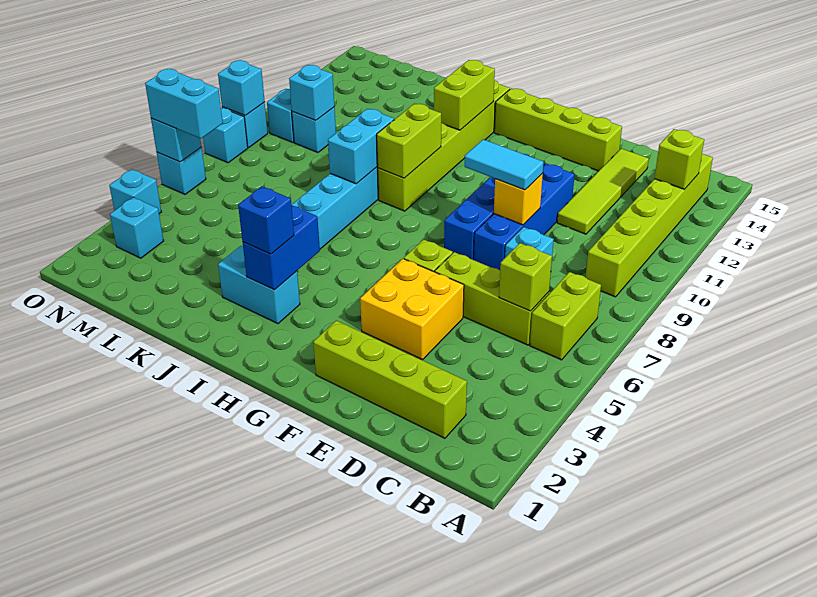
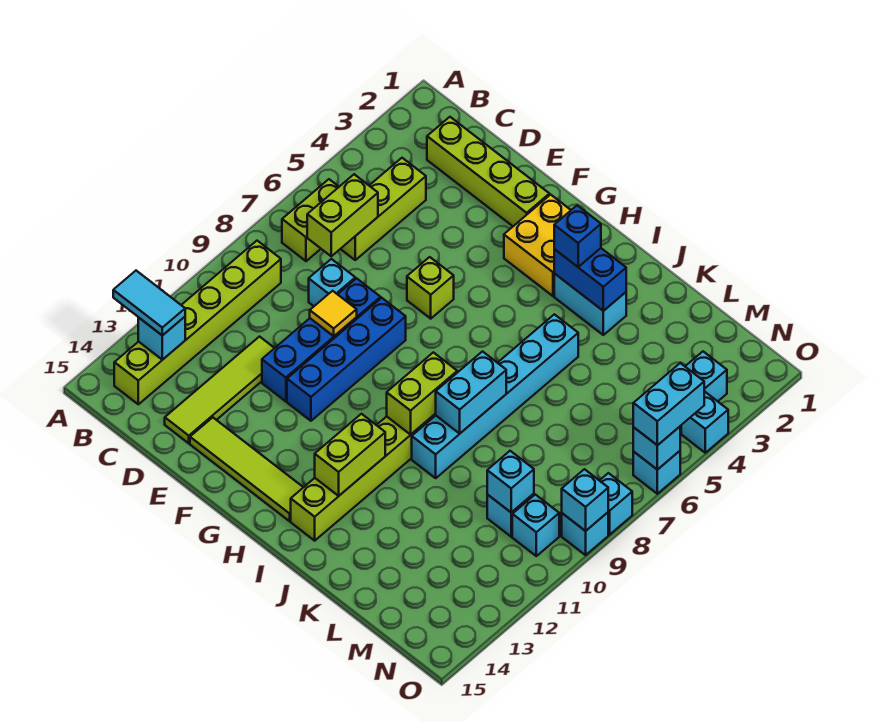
lime 1x1 brick [654,129,704,190] -> cyan 1x1 brick [138,317,185,360]
lime 1x3 brick [435,252,549,345] -> lime 1x3 brick turned to [341,158,426,260]
lime 1x1 brick [499,243,552,311] -> lime 1x2 brick [307,174,378,256]
yellow 2x2 brick [360,259,464,360] -> yellow 2x2 brick moved to [504,195,571,296]
yellow 1x1 brick [494,174,543,225] -> yellow 1x1 tile [310,291,357,336]
cyan 1x2 tile [465,139,544,190] -> cyan 1x2 tile moved to [113,271,185,336]
lime 1x4 brick [494,88,622,171] -> lime 1x4 tile [190,417,303,521]
blue 1x2 brick [243,206,320,290] -> blue 1x2 brick turned to [554,248,626,311]
cyan 1x2 brick [145,69,223,139] -> cyan 1x2 brick turned to [633,363,704,445]

